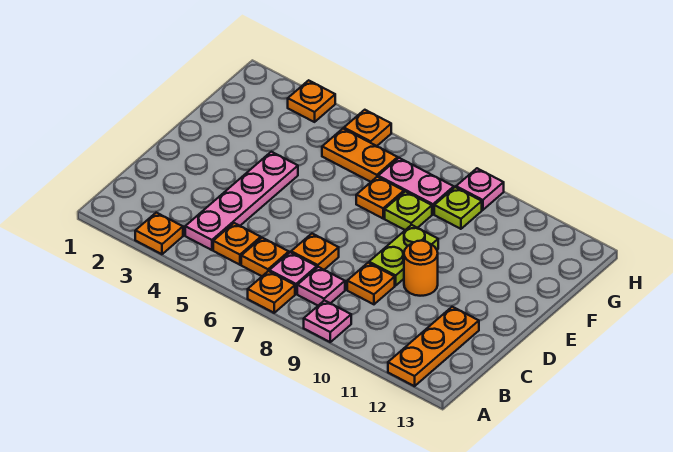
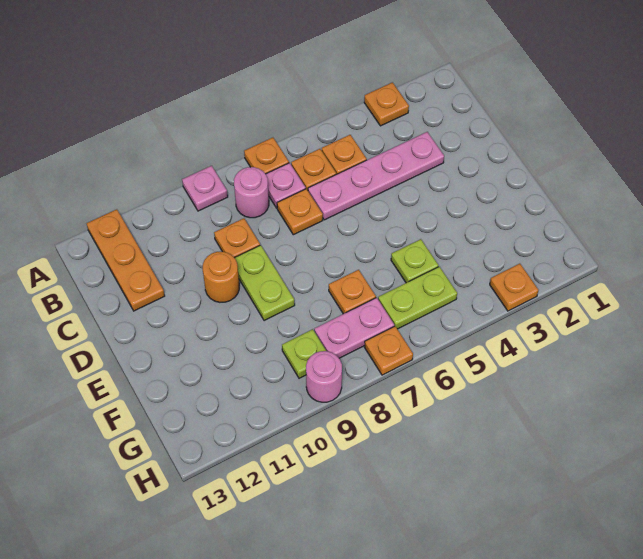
pink 1x4 plate [185,152,298,250] -> pink 1x4 plate turned to [308,132,444,220]
pink 1x1 plate [297,267,345,305] -> pink 1x1 round brick [234,167,269,218]
lime 1x1 plate [385,191,432,230] -> lime 1x1 plate moved to [391,239,439,283]
orange 1x2 plate [322,129,398,182] -> lime 1x2 plate [378,267,457,329]
orange 1x1 plate [344,110,391,146] -> orange 1x1 plate moved to [364,326,413,375]
pink 1x1 plate [456,168,504,210] -> pink 1x1 round brick [306,351,342,402]

